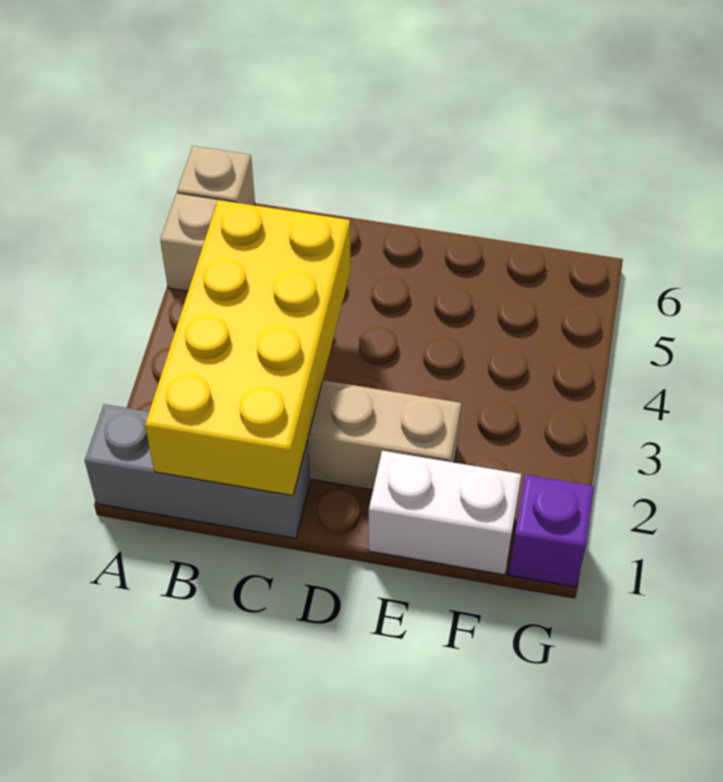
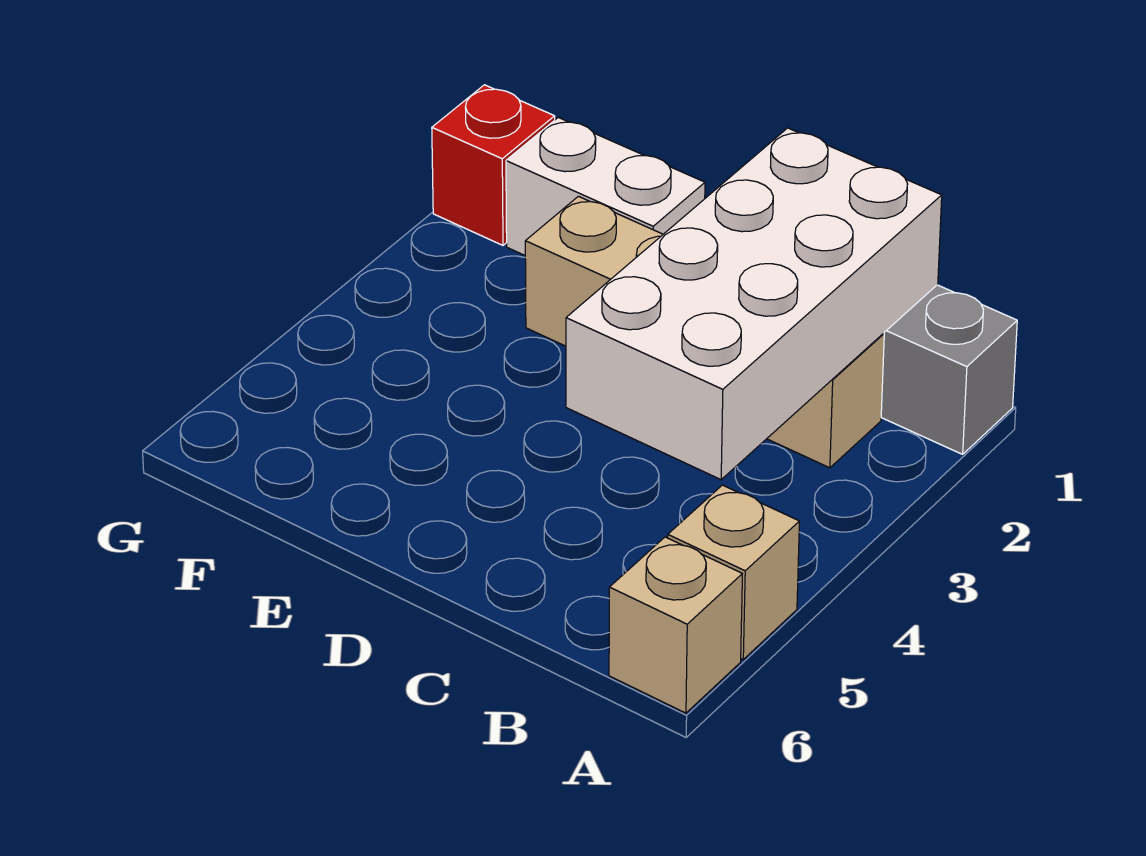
yellow 2x4 brick [145,200,350,496] -> white 2x4 brick [566,128,942,480]
purple 1x1 brick [509,475,594,587] -> red 1x1 brick [432,85,555,245]

